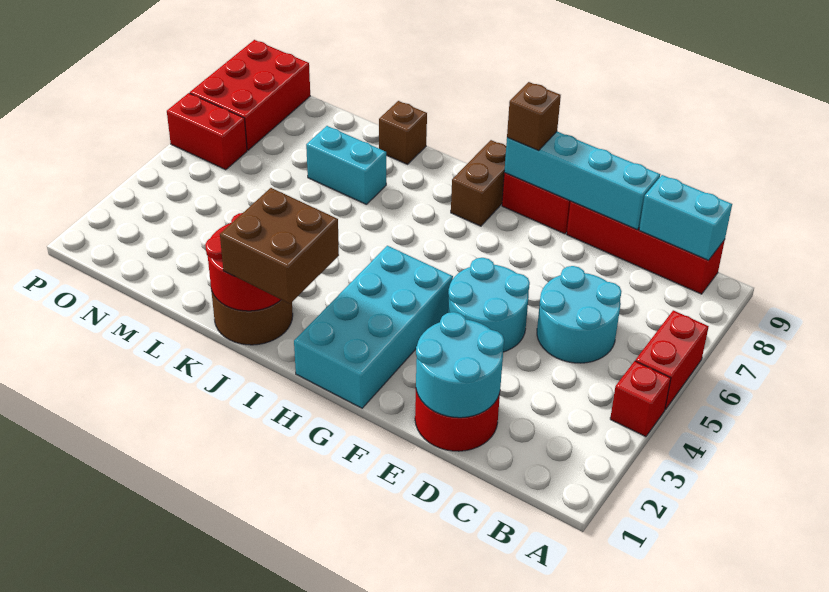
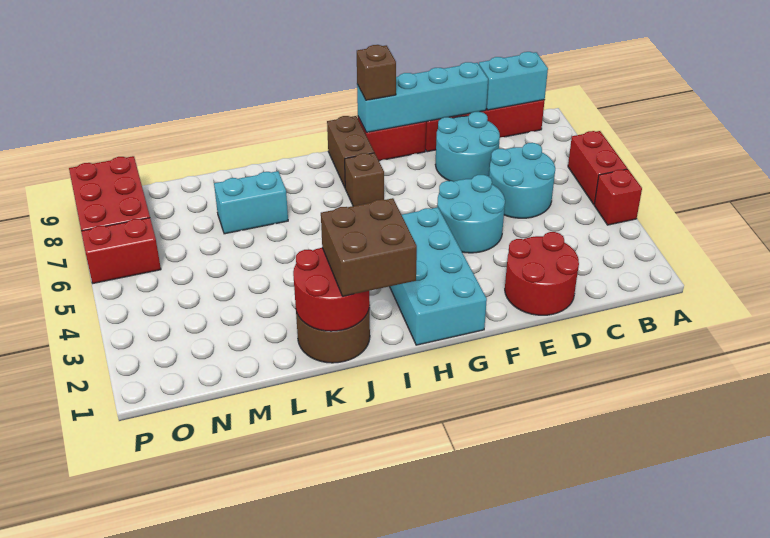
cyan 2x2 round brick [416,312,504,418] -> cyan 2x2 round brick moved to [435,112,500,182]
brown 1x1 brick [379,101,427,164] -> brown 1x1 brick moved to [345,153,384,206]

